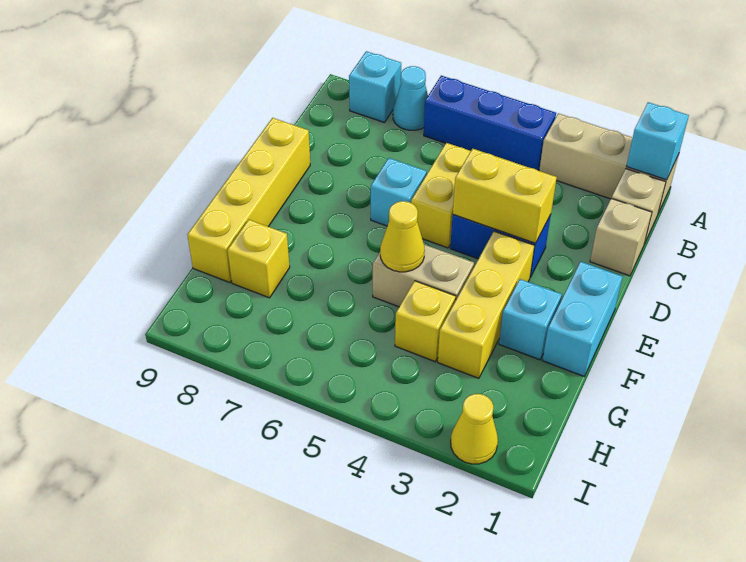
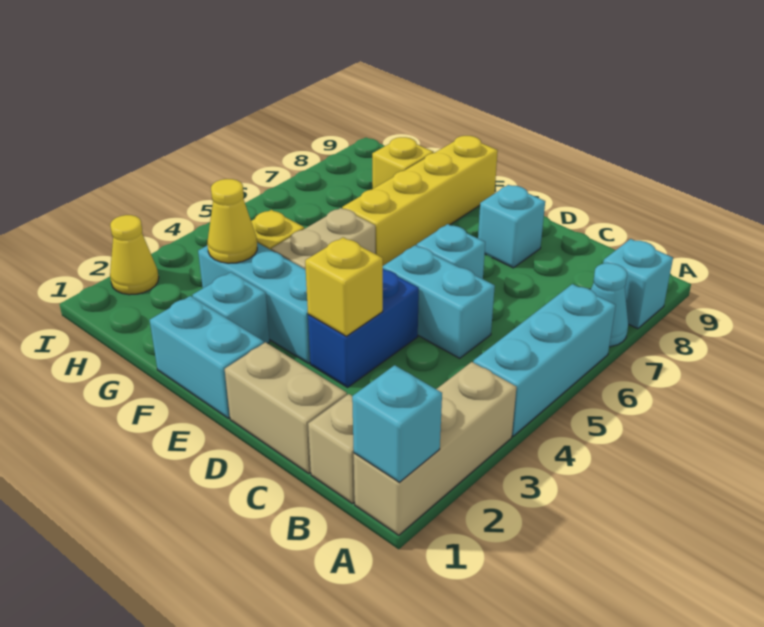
blue 1x3 brick [424,76,556,171] -> cyan 1x3 brick [473,284,616,436]
tan 1x1 brick [590,198,652,276] -> tan 1x2 brick [225,342,347,474]
yellow 1x2 brick [411,143,471,248] -> cyan 1x2 brick [383,245,495,358]
yellow 1x2 brick [453,149,557,243] -> yellow 1x1 brick [305,237,383,336]
none -> cyan 1x1 brick [478,185,545,268]
yellow 1x4 brick [187,118,310,283] -> yellow 1x4 brick turned to [342,136,498,266]
yellow 1x3 brick [438,231,535,378] -> cyan 1x3 brick [198,243,310,363]
yellow 1x1 cone [380,201,425,272] -> yellow 1x1 cone moved to [207,179,257,263]

